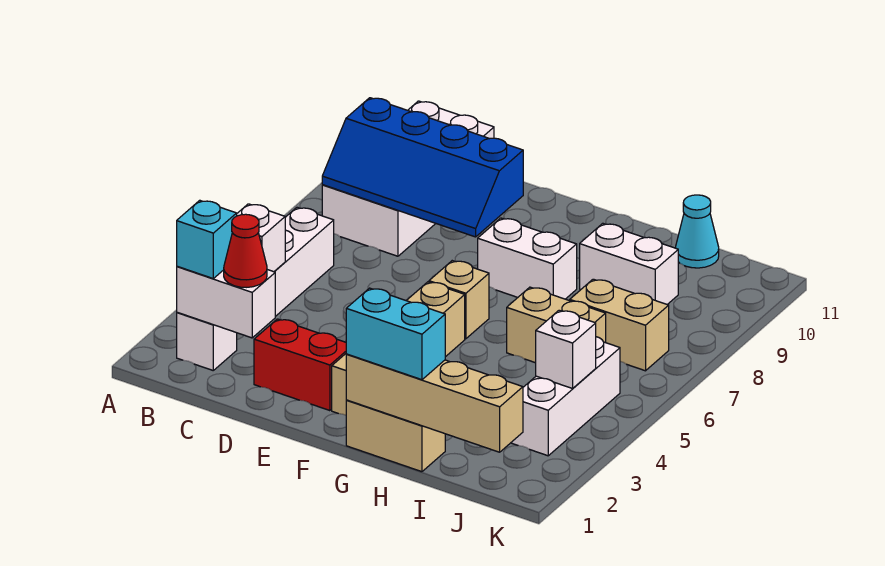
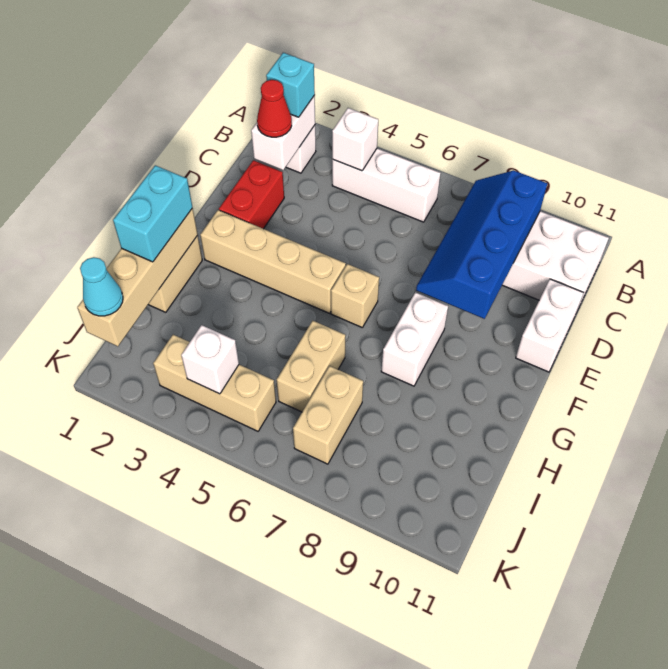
white 1x2 brick [580,223,678,304] -> white 1x2 brick moved to [516,279,584,372]
cyan 1x1 cone [676,195,719,268] -> cyan 1x1 cone moved to [80,257,123,316]
white 1x3 brick [511,337,620,456] -> tan 1x3 brick [153,335,276,431]

